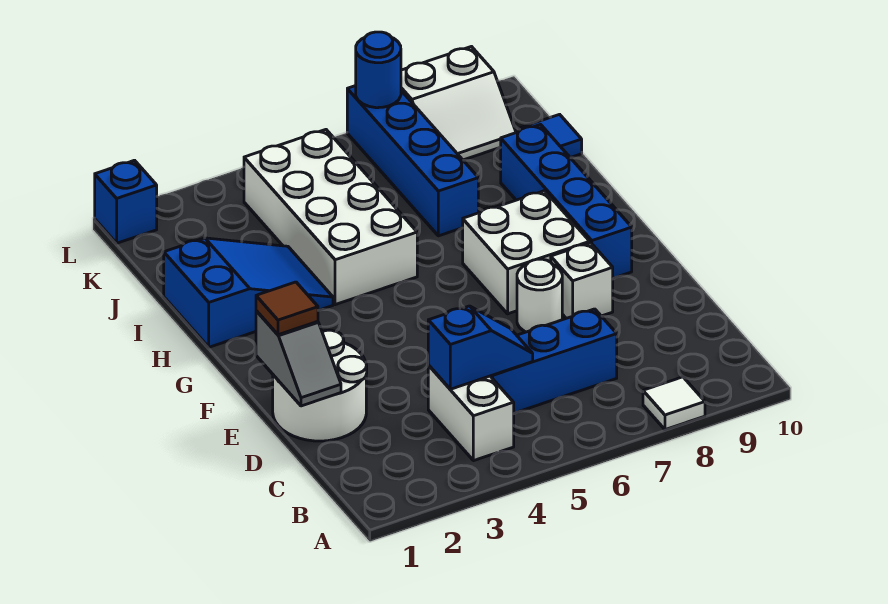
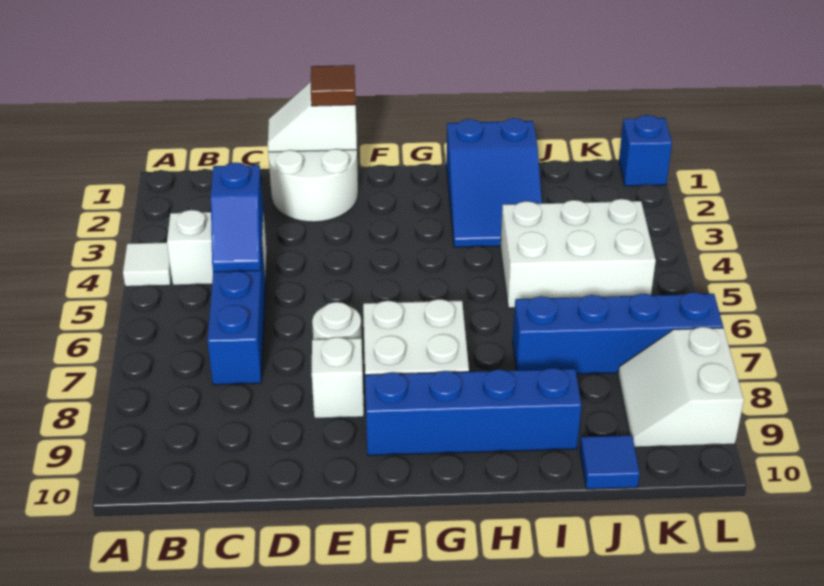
white 1x1 tile [643,377,705,430] -> white 1x1 tile moved to [123,242,171,287]
grey 1x2 slope [256,311,341,406] -> white 1x2 slope [268,82,357,152]
white 2x4 brick [244,130,417,305] -> white 2x3 brick [500,199,656,308]
blue 1x1 round brick [356,32,401,108] -> none

